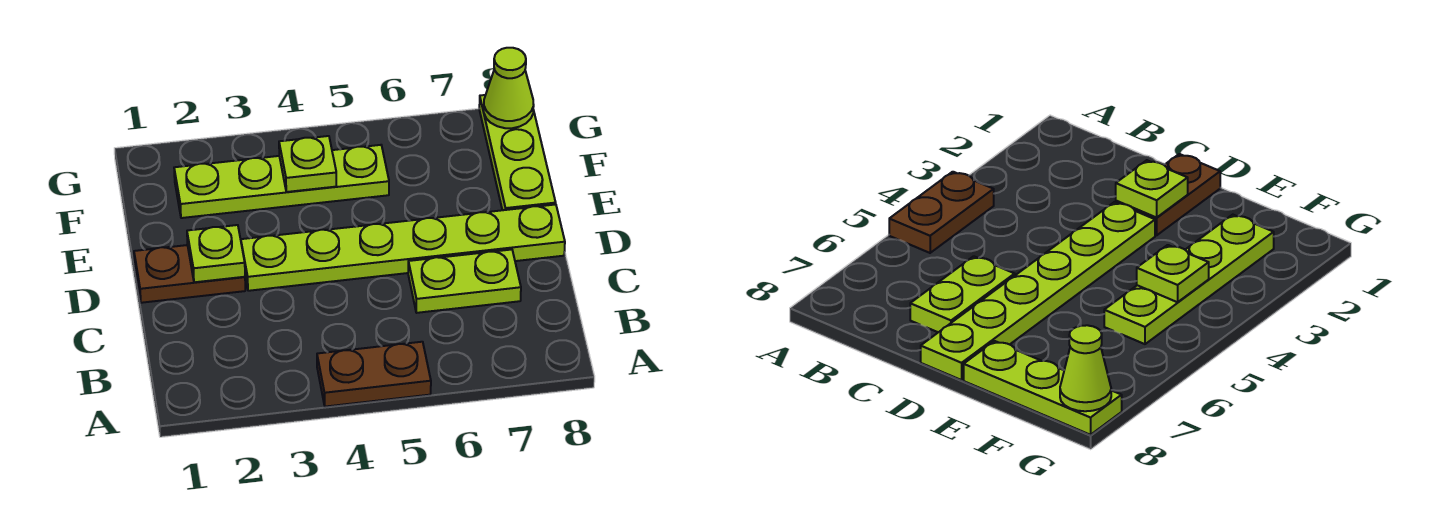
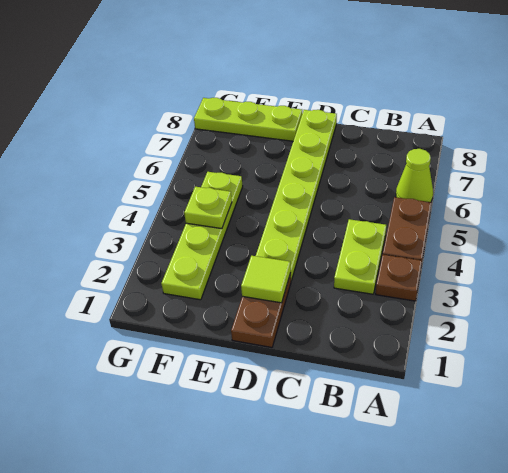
none -> brown 1x1 plate [376,255,422,301]
lime 1x2 plate [408,250,521,313] -> lime 1x2 plate moved to [334,219,386,294]
lime 1x1 plate [187,225,245,282] -> lime 1x1 tile [241,256,291,303]
lime 1x1 cone [484,48,534,128] -> lime 1x1 cone moved to [396,149,433,202]

